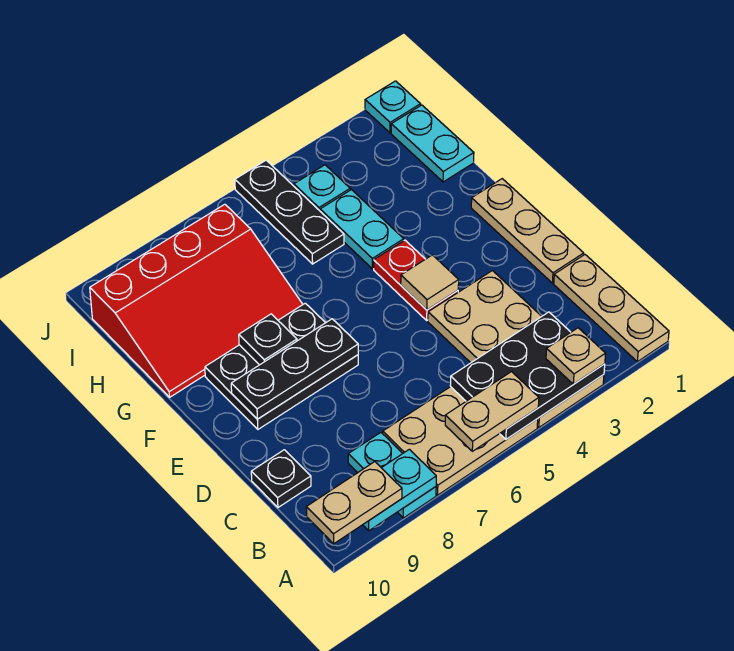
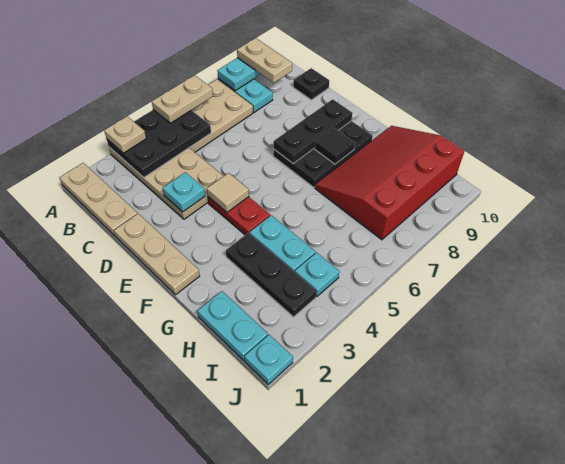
tan 1x2 plate [306,462,402,544] -> tan 1x2 plate turned to [237,38,292,83]
none -> cyan 1x1 plate [163,172,205,212]
black 1x1 plate [239,314,297,365] -> black 1x1 tile [315,128,355,164]
black 1x3 plate [235,160,344,264] -> black 1x3 plate moved to [226,233,317,317]

